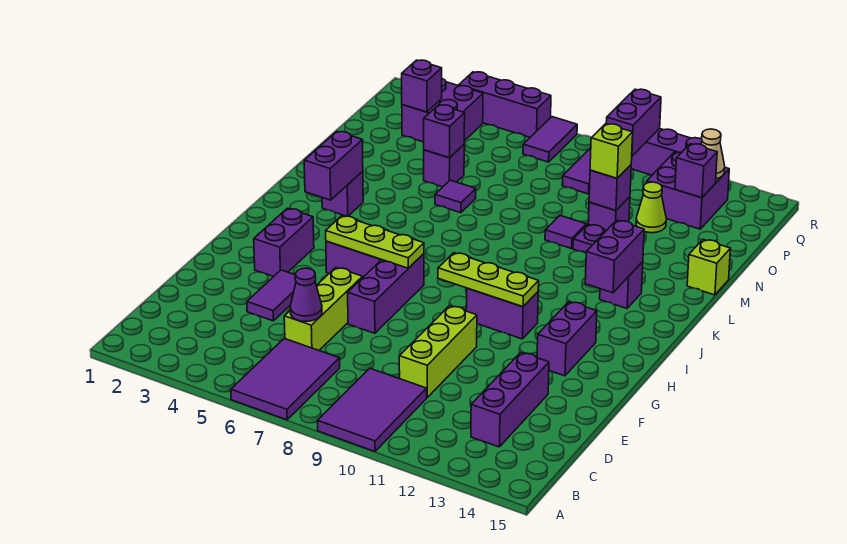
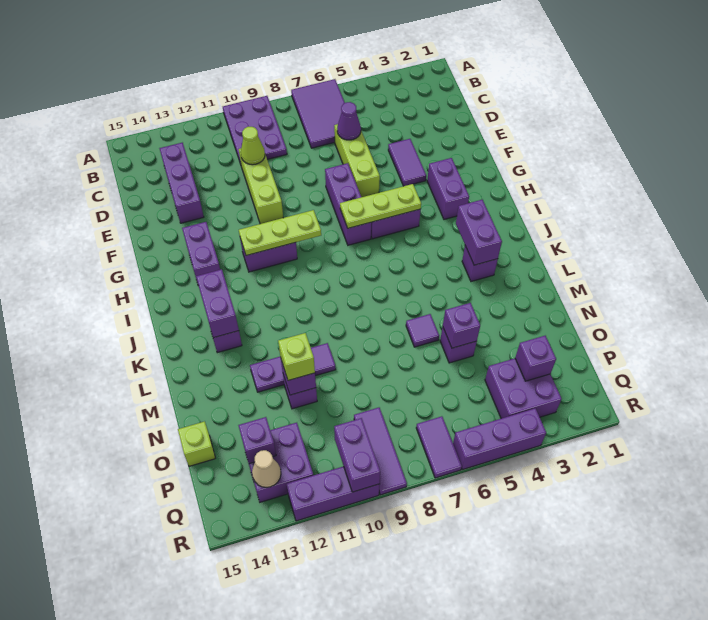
purple 2x3 tile [317,368,427,451] -> purple 2x3 plate [223,96,287,164]
lime 1x1 brick [687,240,731,295] -> lime 1x1 brick moved to [178,421,215,466]
lime 1x1 cone [636,182,666,233] -> lime 1x1 cone moved to [241,127,265,165]

